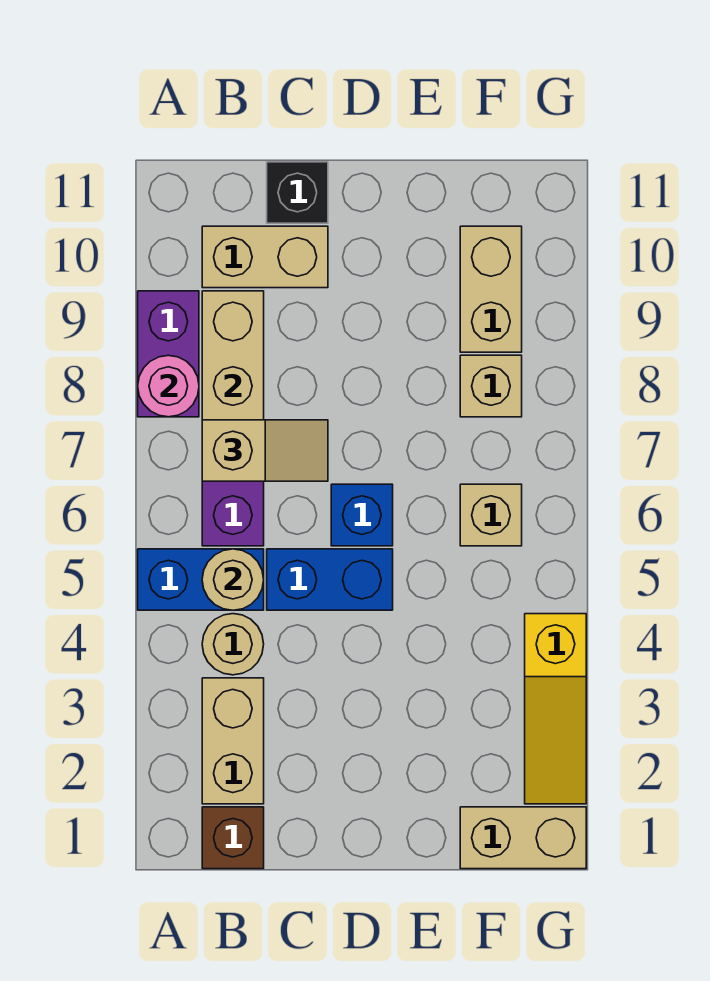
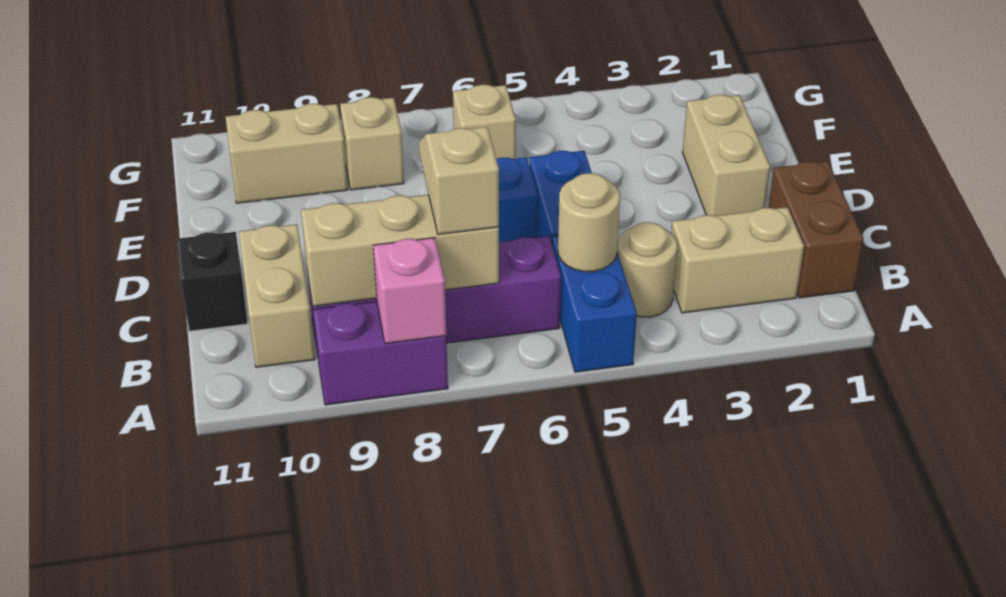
pink 1x1 round brick [138,355,199,417] -> pink 1x1 brick [373,238,446,344]
brown 1x1 brick [202,807,264,869] -> brown 1x2 brick [769,161,864,298]
tan 1x2 brick [460,807,586,869] -> tan 1x2 brick moved to [683,95,770,216]
yellow 1x3 slope [525,614,586,804] -> none

